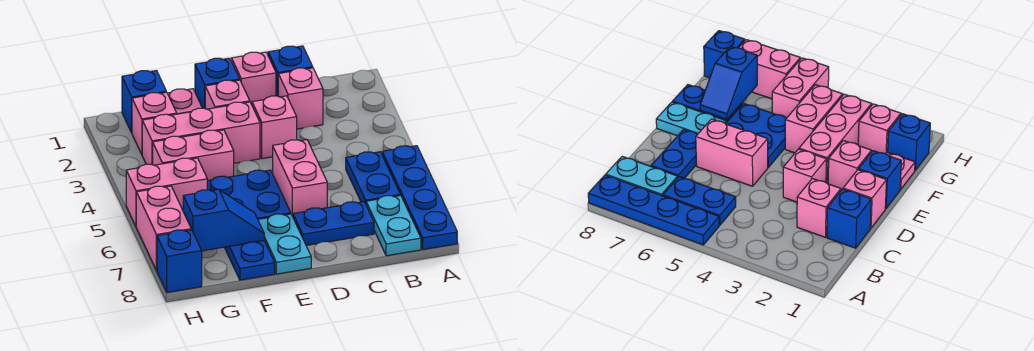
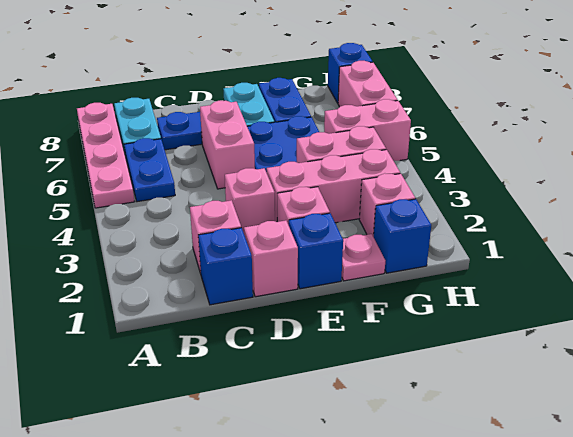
blue 1x4 plate [382,146,457,250] -> pink 1x4 plate [77,103,134,208]
blue 1x2 slope [183,190,264,251] -> none

